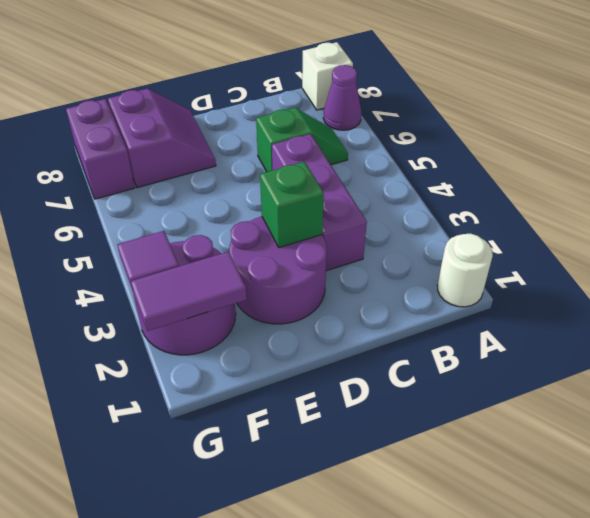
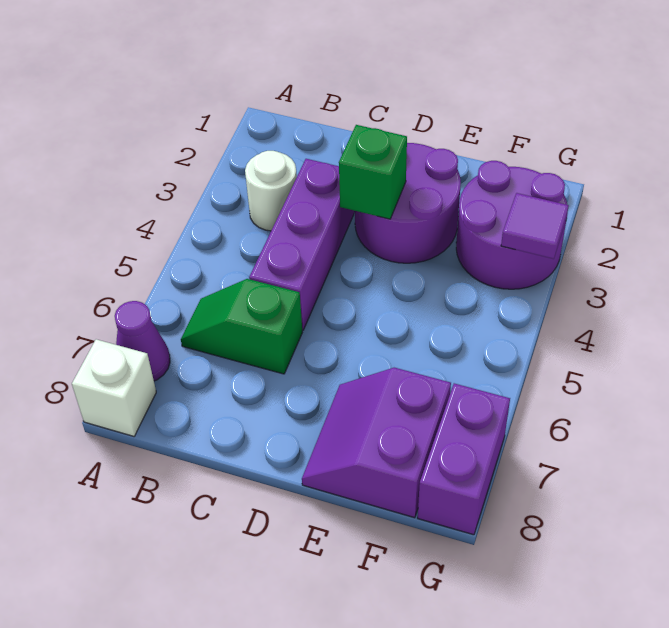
white 1x1 round brick [437,233,493,307] -> white 1x1 round brick moved to [245,151,297,231]
purple 1x2 tile [131,252,247,331] -> none

